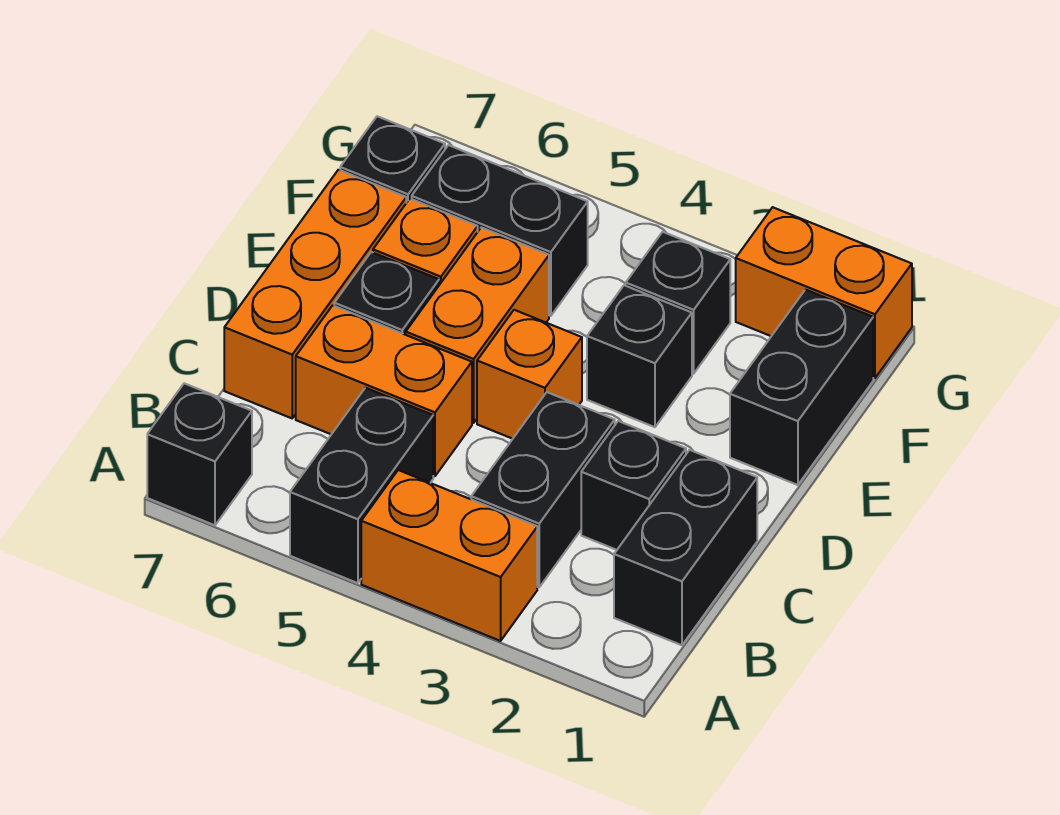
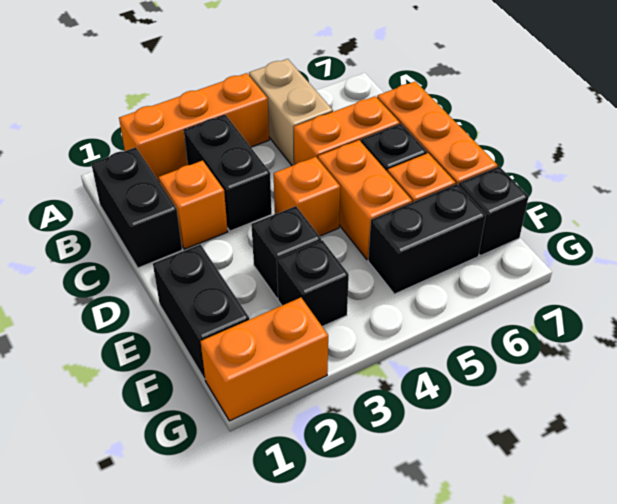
orange 1x2 brick [361,470,537,641] -> orange 1x3 brick [119,73,269,181]
black 1x2 brick [290,388,433,583] -> tan 1x2 brick [249,59,333,166]
black 1x1 brick [147,383,252,525] -> none
black 1x1 brick [581,421,686,550] -> orange 1x1 brick [159,160,228,249]

